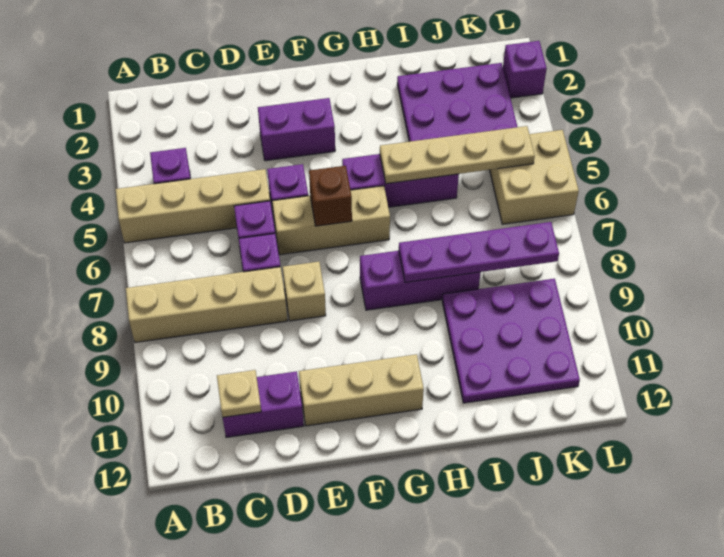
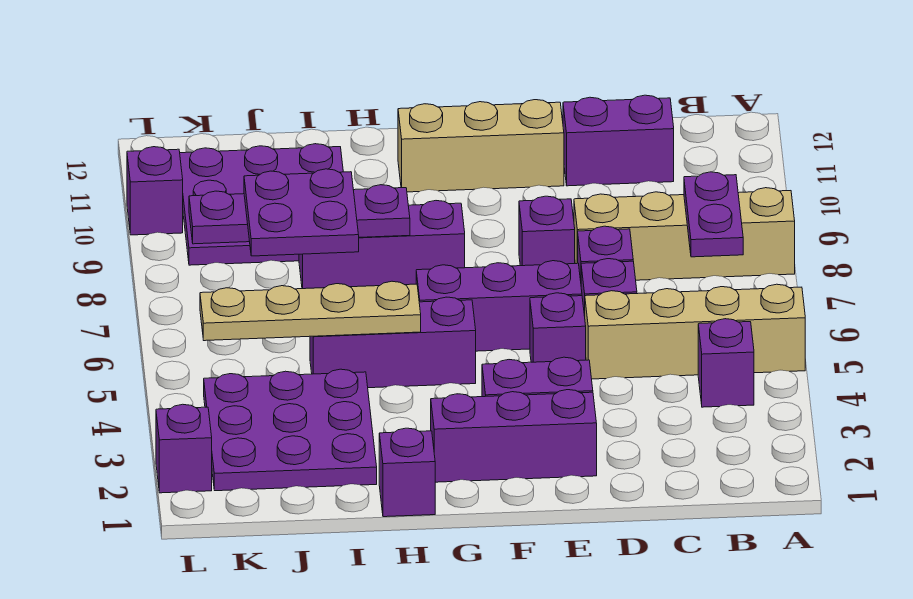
none -> purple 1x2 plate [684,172,743,257]
tan 1x1 plate [217,370,261,417] -> none
none -> purple 1x3 brick [431,390,597,482]
tan 1x3 brick [272,186,390,255] -> purple 1x3 brick [416,261,582,351]
tan 1x1 brick [283,262,326,321] -> purple 1x1 brick [519,196,575,266]
brown 1x1 brick [309,166,352,226] -> none
none -> purple 1x1 brick [379,428,435,517]
none -> purple 2x2 plate [244,169,359,256]
tan 2x2 brick [490,130,579,224] -> none
none -> purple 1x1 brick [127,147,183,235]

